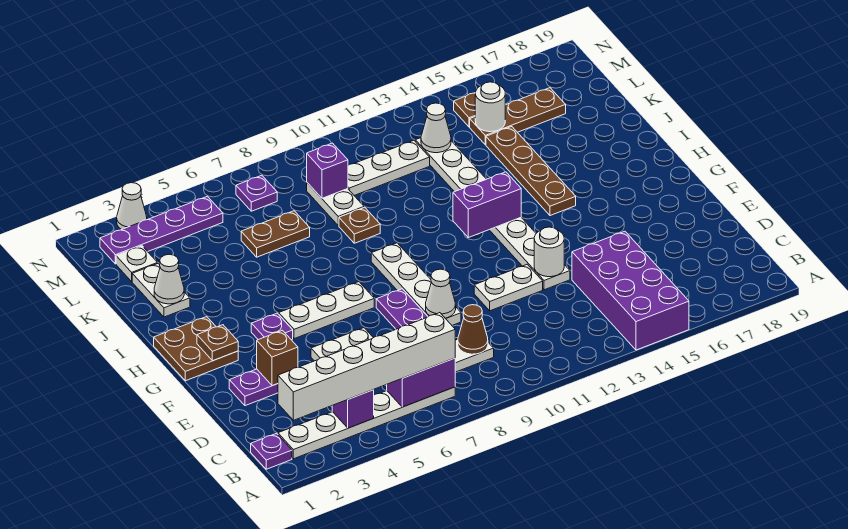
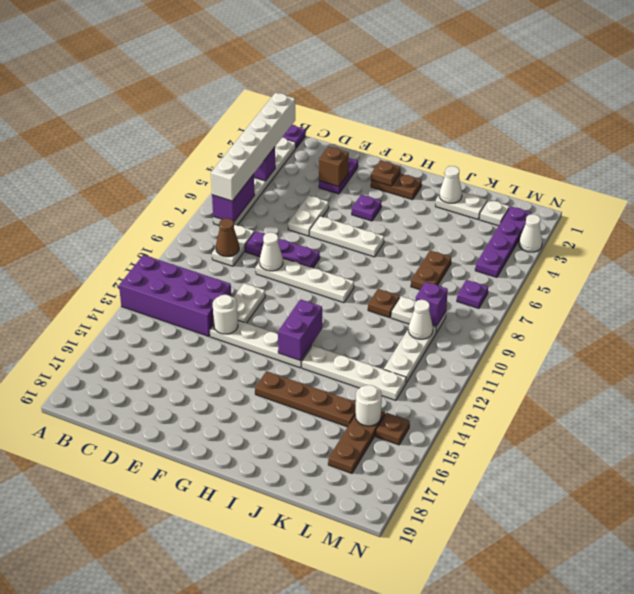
purple 2x4 brick [572,231,689,350] -> purple 2x4 brick moved to [119,255,231,336]
brown 2x2 plate [154,317,238,381] -> brown 1x2 plate [371,173,422,200]
white 1x3 plate [279,282,374,339] -> white 1x3 plate turned to [310,216,384,257]
white 1x1 cone [421,103,451,153] -> white 1x1 cone moved to [408,300,433,339]

